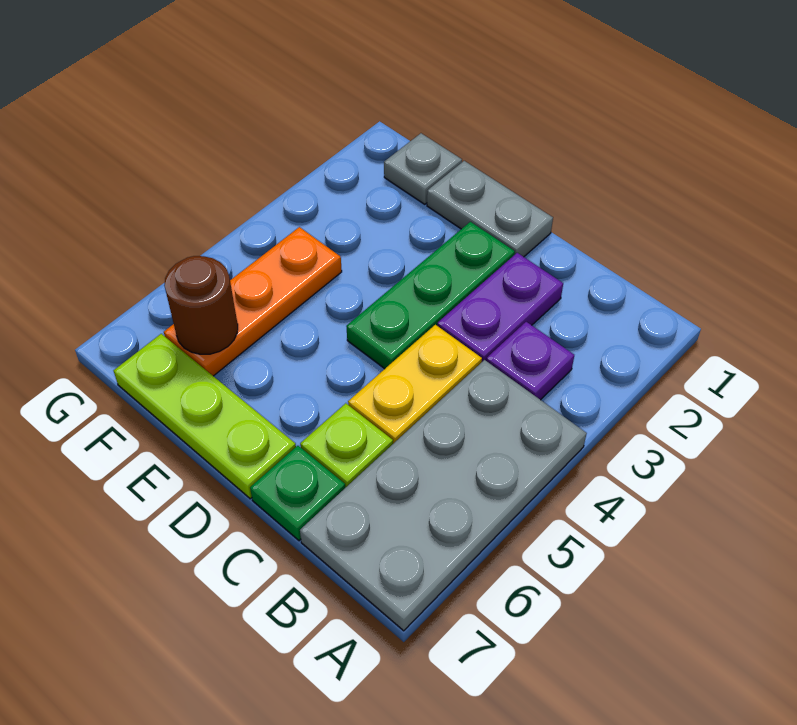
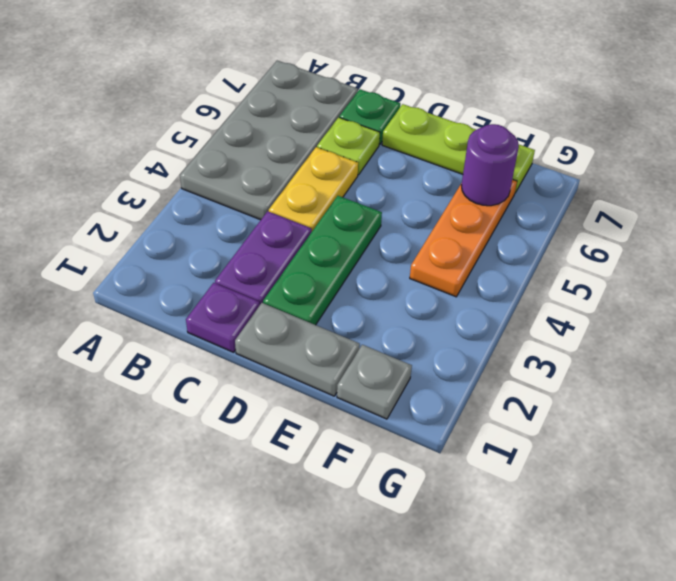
purple 1x1 plate [486,322,574,400] -> purple 1x1 plate moved to [186,283,260,352]
brown 1x1 round brick [164,256,238,354] -> purple 1x1 round brick [462,124,519,206]

